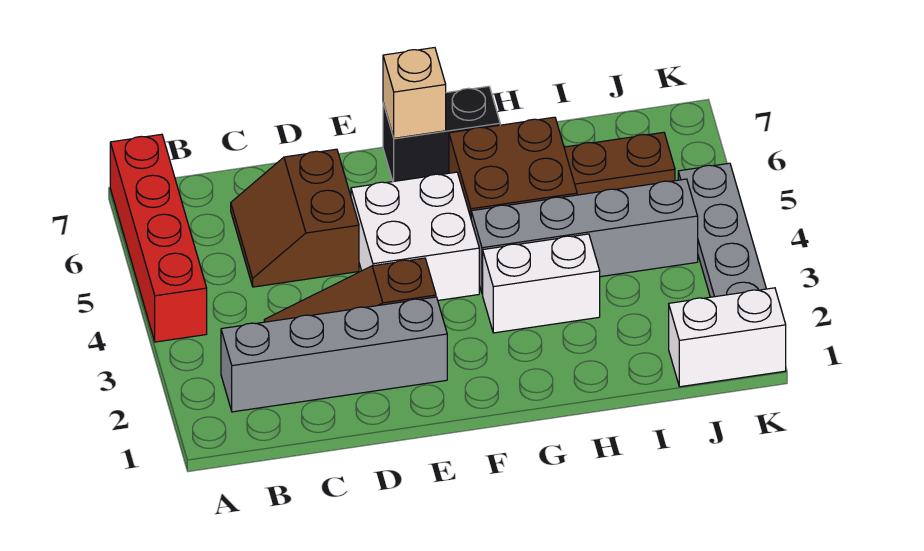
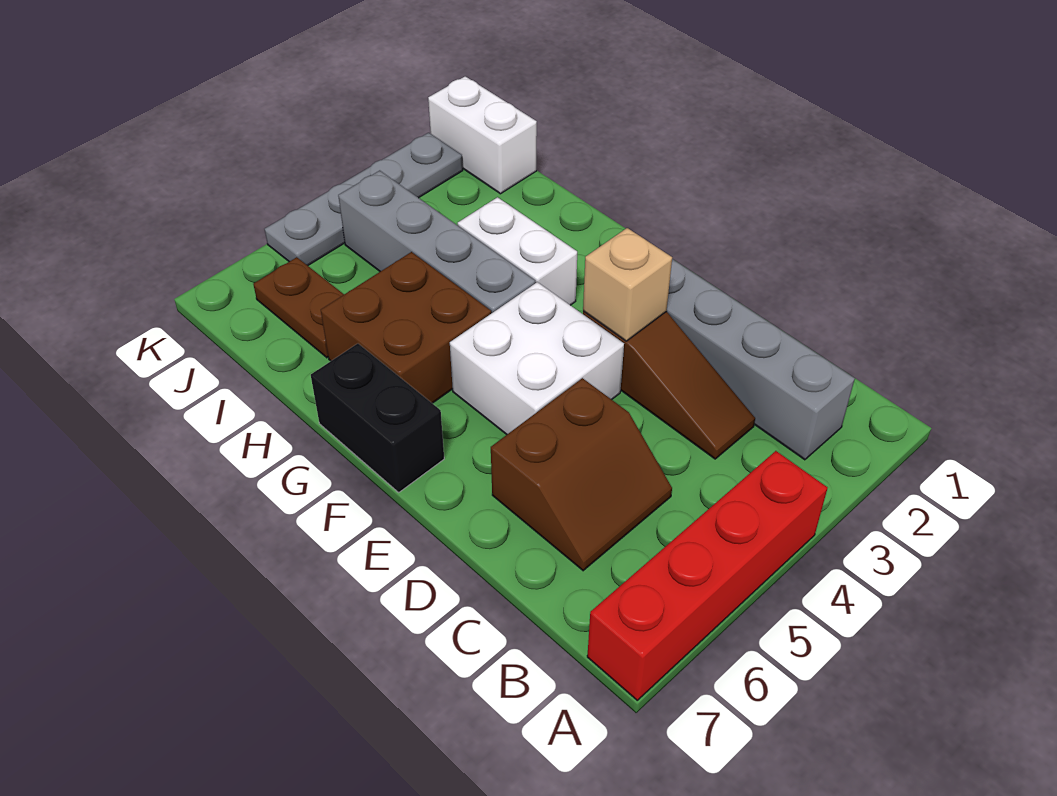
tan 1x1 brick [383,48,446,138] -> tan 1x1 brick moved to [583,228,672,341]

